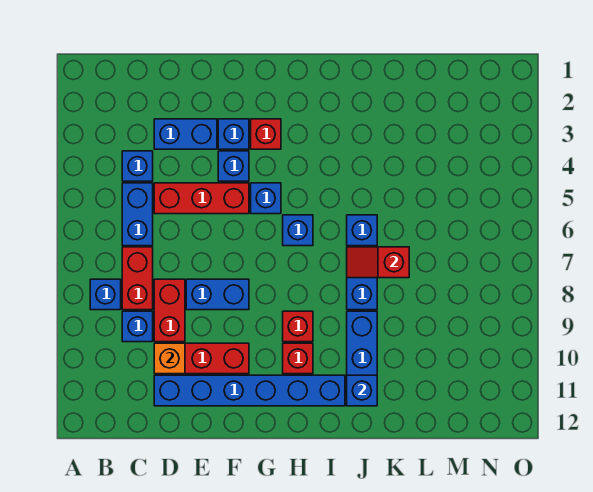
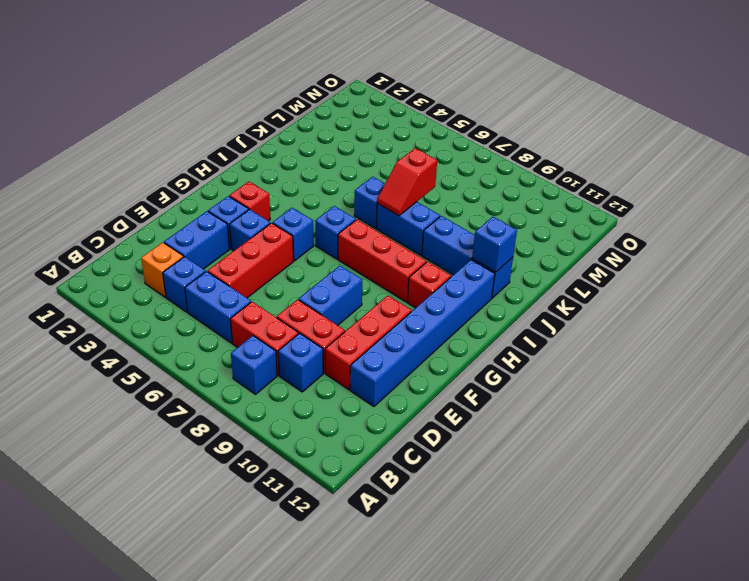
orange 1x1 brick [154,343,185,374] -> orange 1x1 brick moved to [141,242,183,297]
red 1x1 brick [283,311,313,342] -> red 1x3 brick [338,220,426,302]

